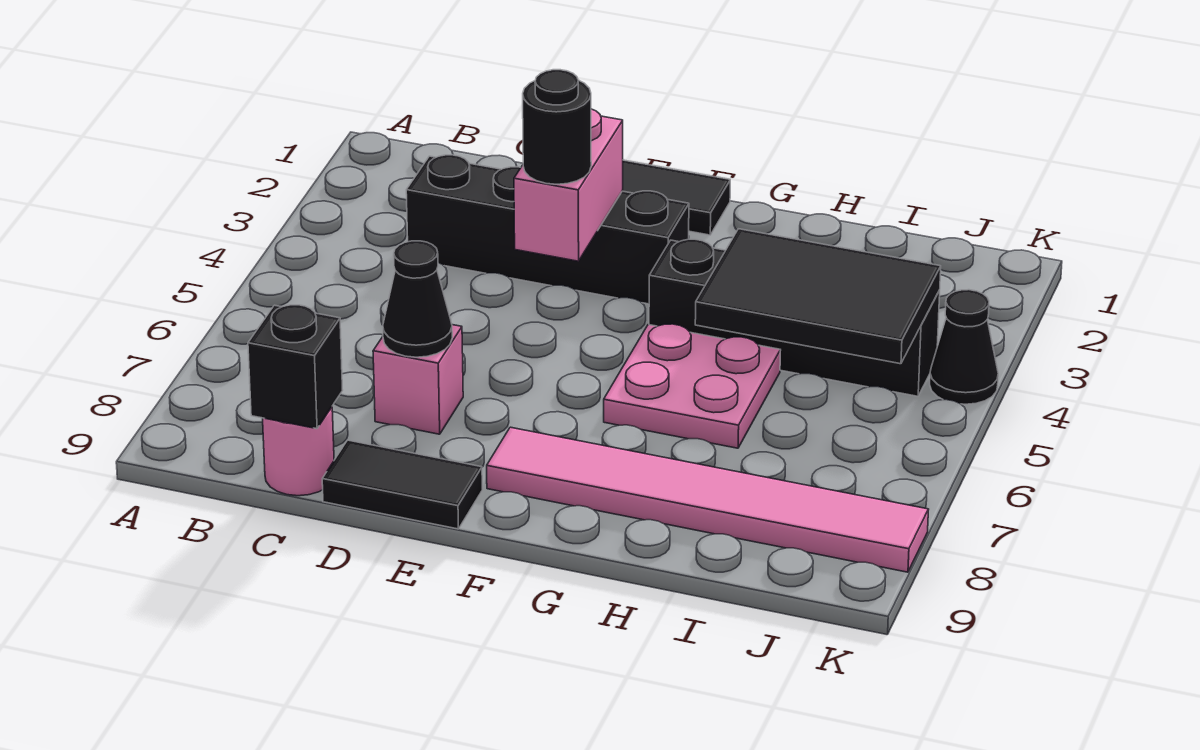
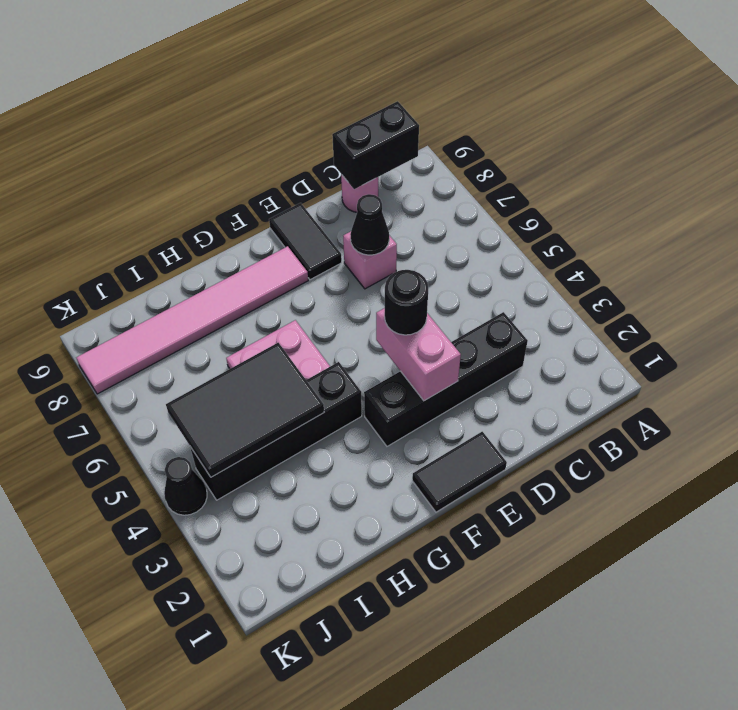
black 1x1 brick [248,305,343,429] -> black 1x2 brick [332,101,419,189]
black 1x2 tile [322,440,482,529] -> black 1x2 tile turned to [269,203,342,280]

